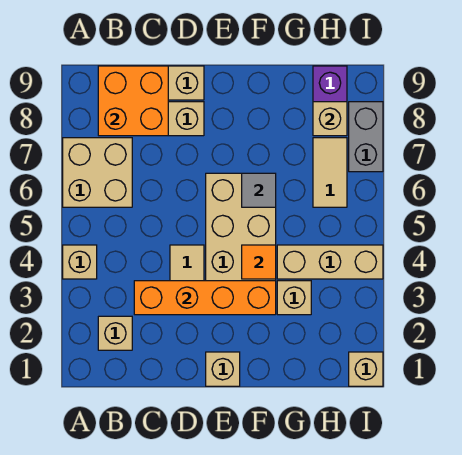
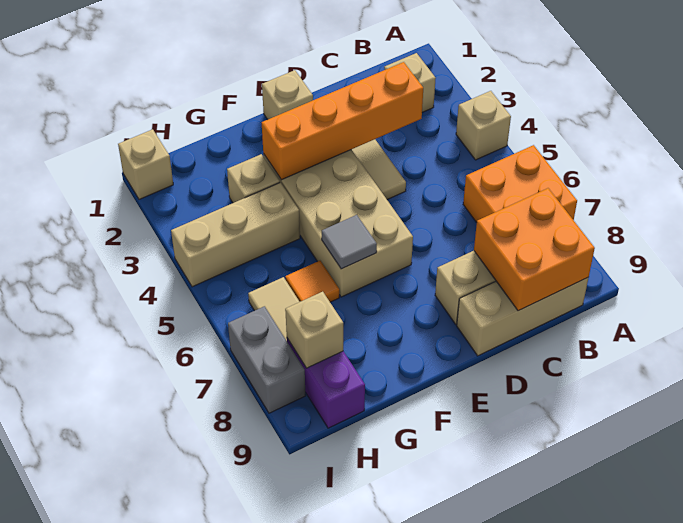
tan 2x2 brick [63,138,132,207] -> orange 2x2 brick [463,145,577,223]
orange 1x1 tile [242,245,276,279] -> orange 1x1 tile moved to [285,261,339,302]

